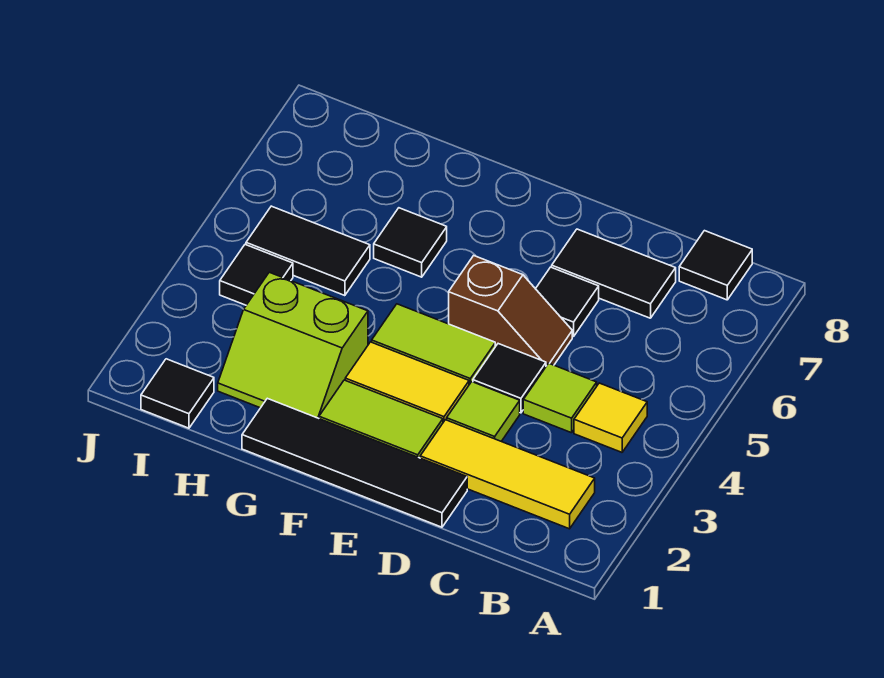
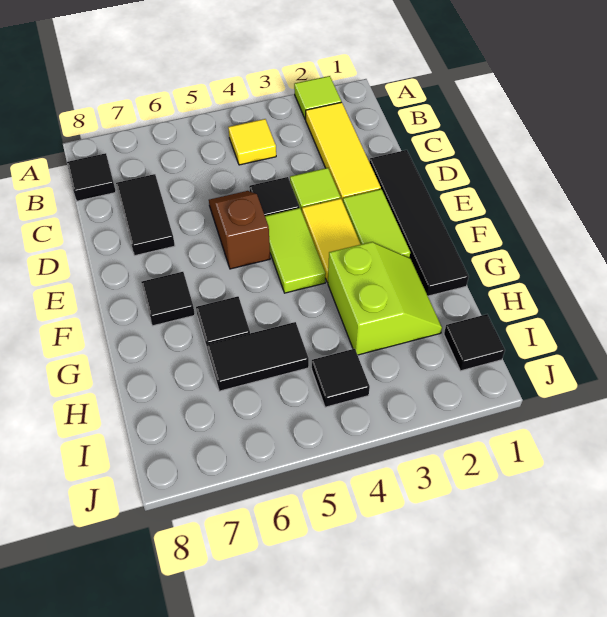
lime 1x1 tile [523,363,597,433] -> lime 1x1 tile moved to [294,76,341,120]
black 1x1 tile [536,267,599,337] -> black 1x1 tile moved to [141,272,195,326]
black 1x2 tile [246,206,370,296] -> black 1x2 tile turned to [207,322,309,391]

